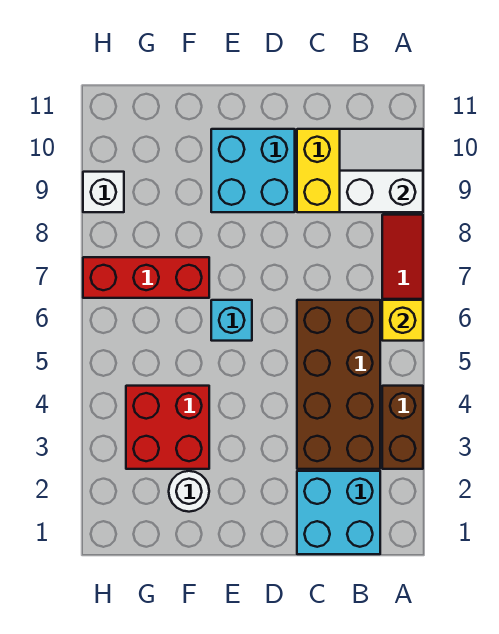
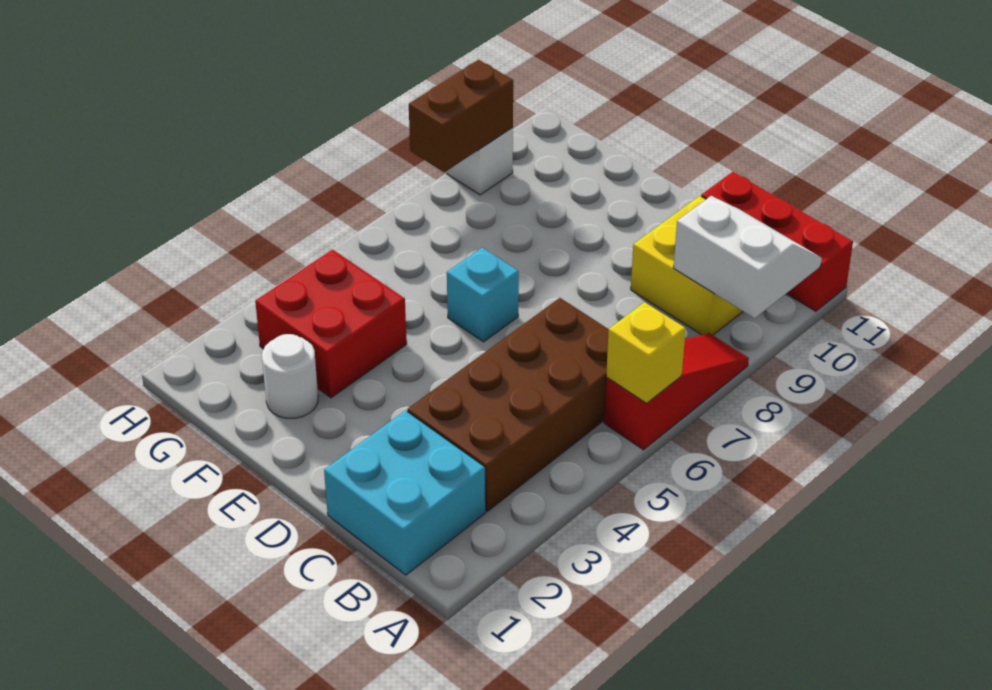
brown 1x2 brick [382,386,423,469] -> brown 1x2 brick moved to [409,60,513,172]
cyan 2x2 brick [211,129,295,212] -> none
red 1x3 brick [83,257,209,298] -> red 1x3 brick moved to [701,172,853,311]

